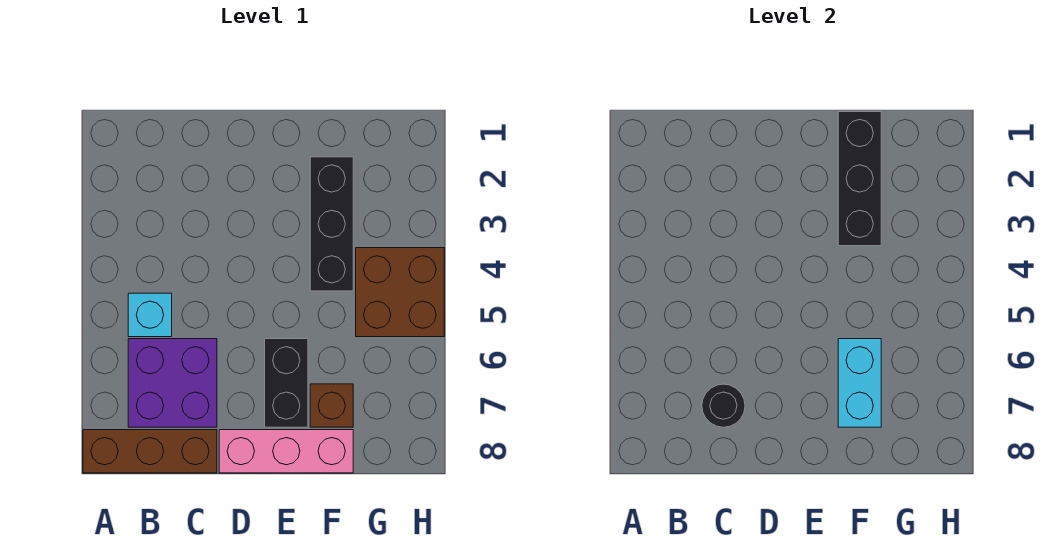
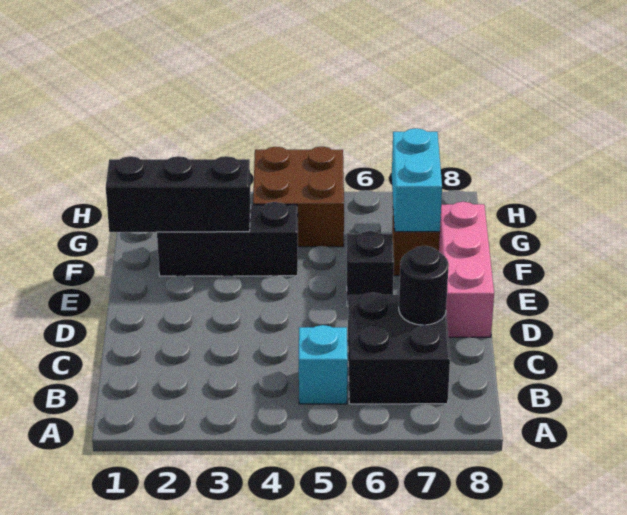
brown 1x3 brick [83,430,217,473] -> none
purple 2x2 brick [128,339,217,427] -> black 2x2 brick [348,292,450,404]
black 1x2 brick [265,339,308,427] -> black 1x1 brick [347,231,394,306]
cyan 1x2 brick [838,339,881,427] -> cyan 1x2 brick turned to [392,128,442,232]

